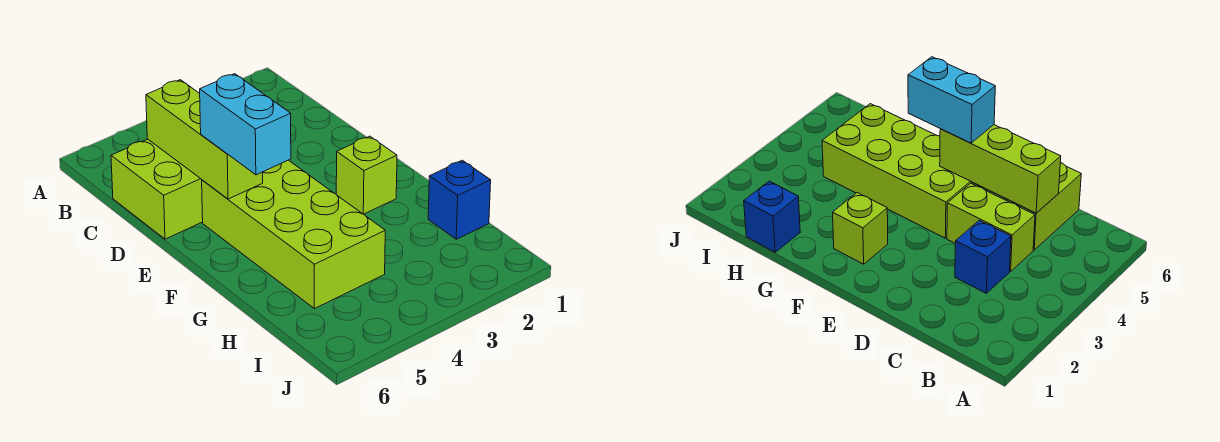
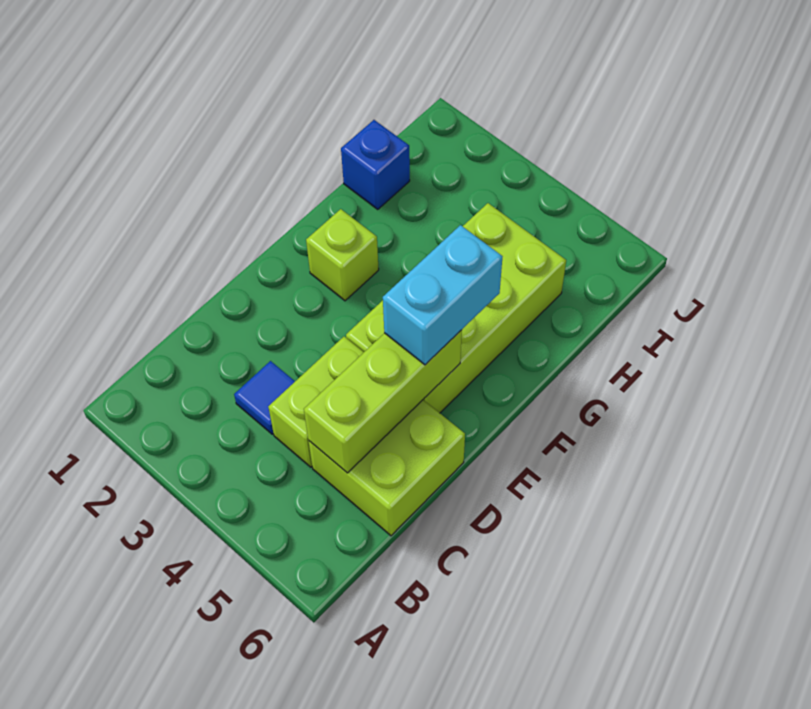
blue 1x1 brick [955,220,1011,293] -> blue 1x1 tile [234,361,295,434]

